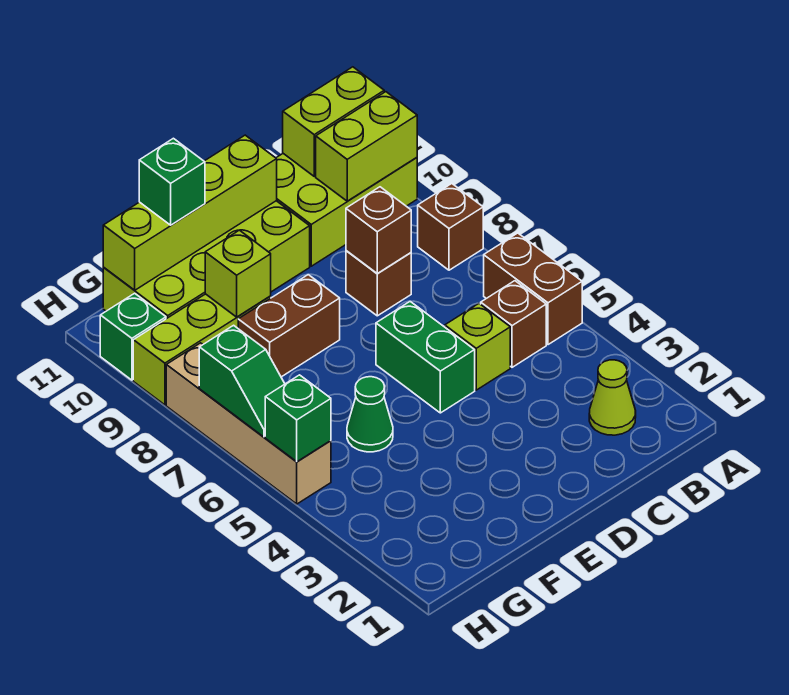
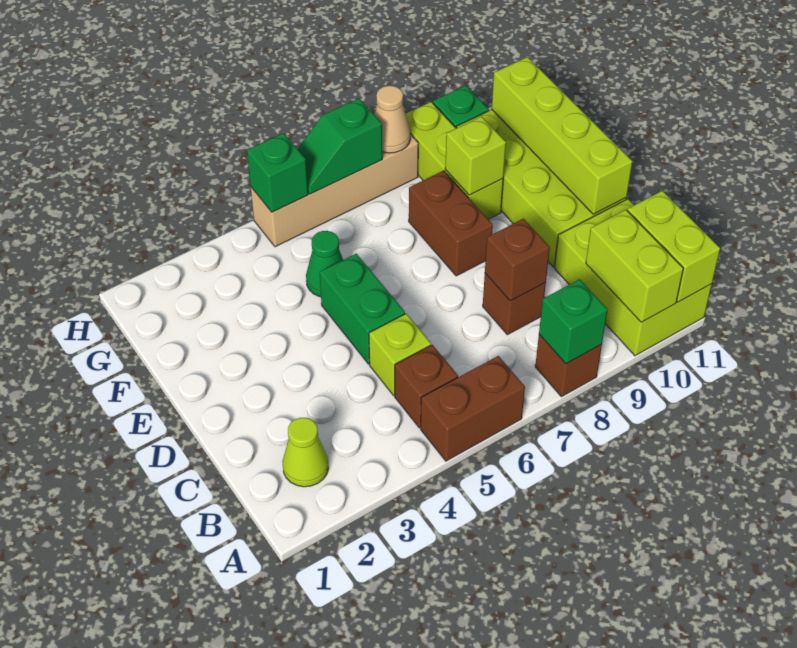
green 1x2 brick [376,301,475,413] -> green 1x2 brick turned to [320,254,405,364]
green 1x1 brick [139,138,205,225] -> green 1x1 brick moved to [539,279,608,364]
none -> tan 1x1 cone [374,86,410,153]

